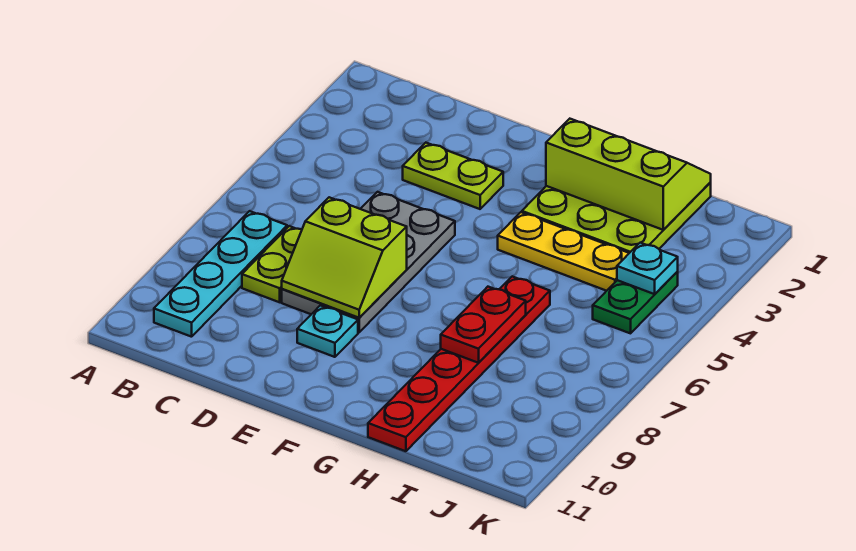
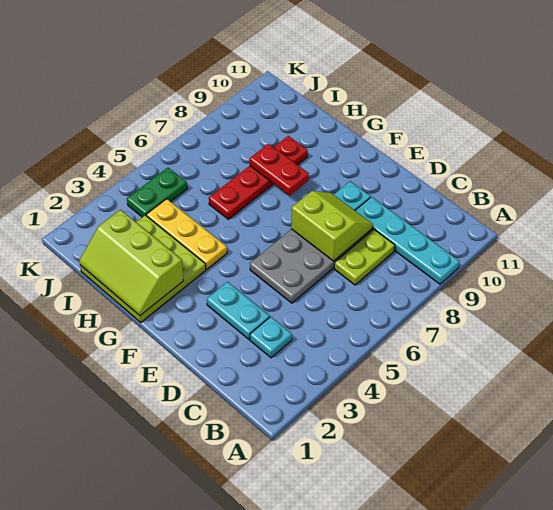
cyan 1x4 plate [154,211,287,337] -> cyan 1x4 plate turned to [355,197,459,284]
lime 1x2 plate [403,143,503,209] -> cyan 1x2 plate [207,282,270,339]
red 1x6 plate [368,276,550,451] -> red 1x4 plate [209,136,308,219]
red 1x2 plate [441,287,526,363] -> red 1x2 plate turned to [250,144,309,195]
cyan 1x1 plate [617,243,678,294] -> cyan 1x1 plate moved to [250,317,292,358]

